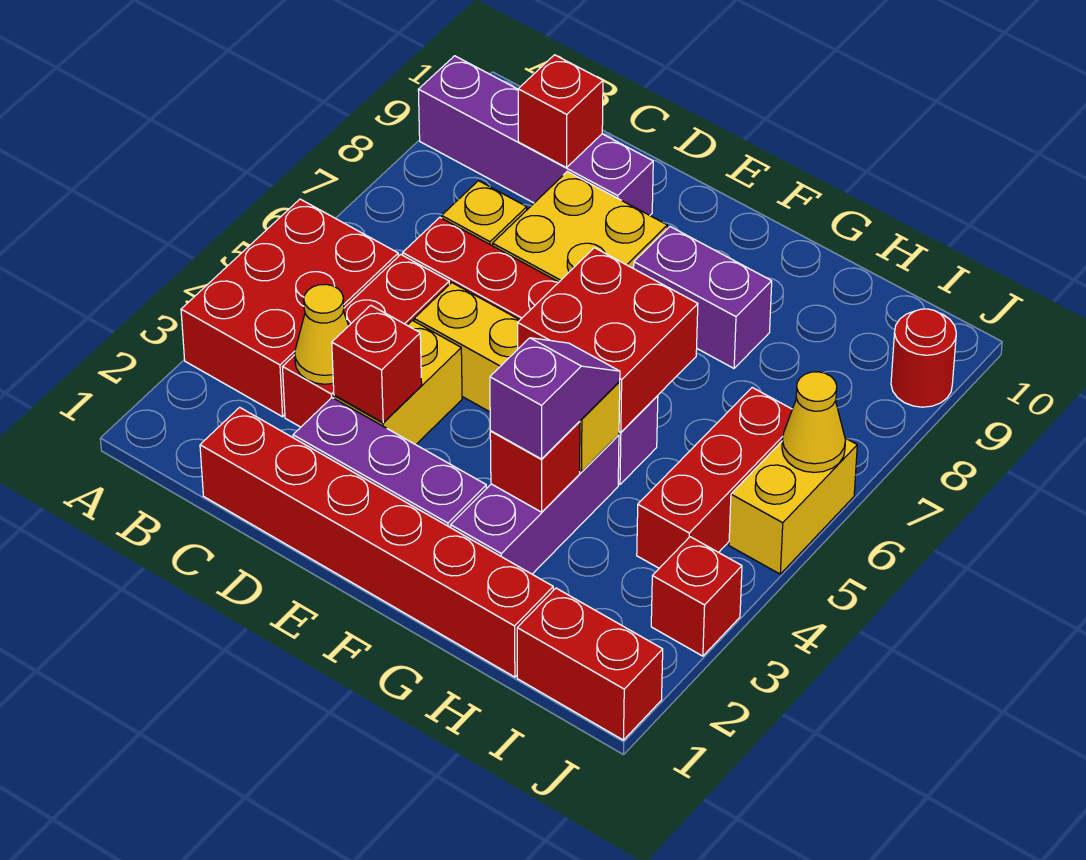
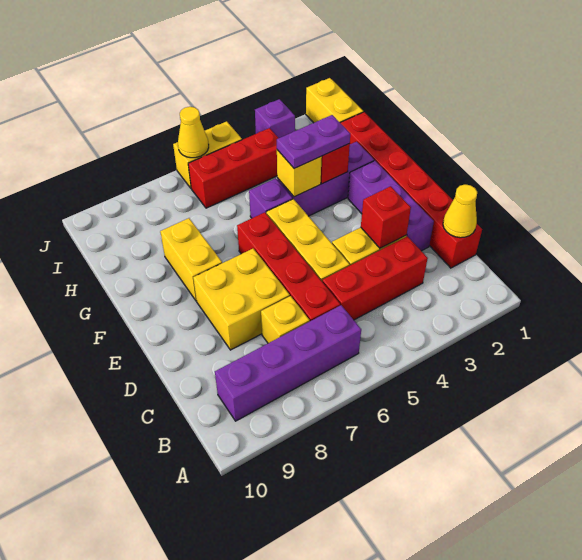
red 2x3 brick [181,199,398,417] -> none
purple 1x4 brick [418,56,653,215] -> purple 1x4 brick turned to [215,305,361,421]
yellow 1x1 cone [295,284,349,384] -> yellow 1x1 cone moved to [443,185,477,238]
red 1x1 brick [518,55,603,168] -> none
red 2x2 brick [518,248,698,432] -> none
purple 1x2 brick [634,227,772,368] -> yellow 1x2 brick [160,218,222,301]
purple 1x2 slope [490,338,620,459] -> purple 1x2 plate [277,115,350,169]
red 1x2 brick [517,588,663,740] -> yellow 1x2 brick [306,78,363,123]
red 1x1 brick [651,537,742,656] -> purple 1x1 brick [255,99,295,138]
red 1x1 round brick [891,309,956,407] -> none

